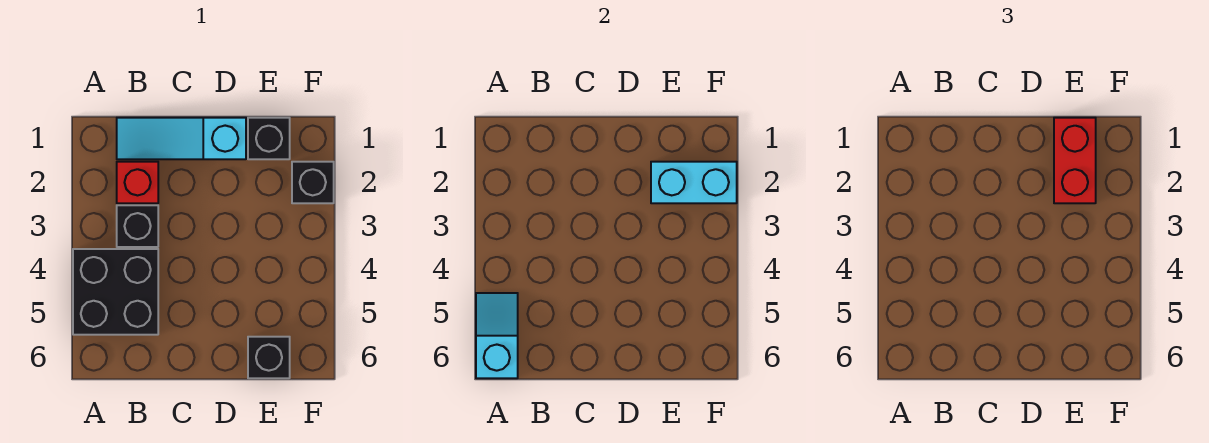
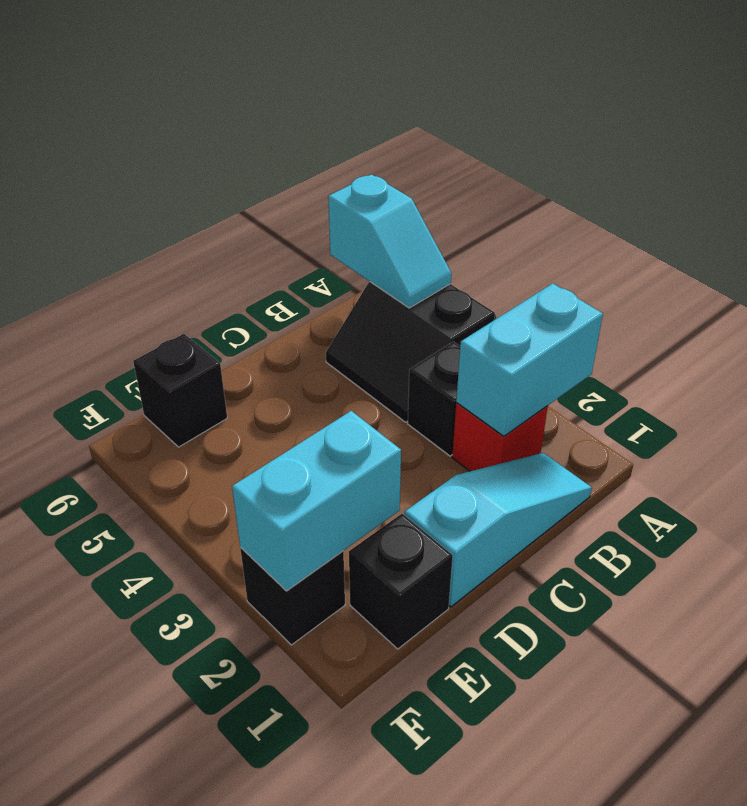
none -> cyan 1x2 brick [456,283,603,436]
black 2x2 brick [73,249,158,335] -> black 2x2 slope [326,282,495,422]
red 1x2 brick [1054,118,1096,203] -> none

